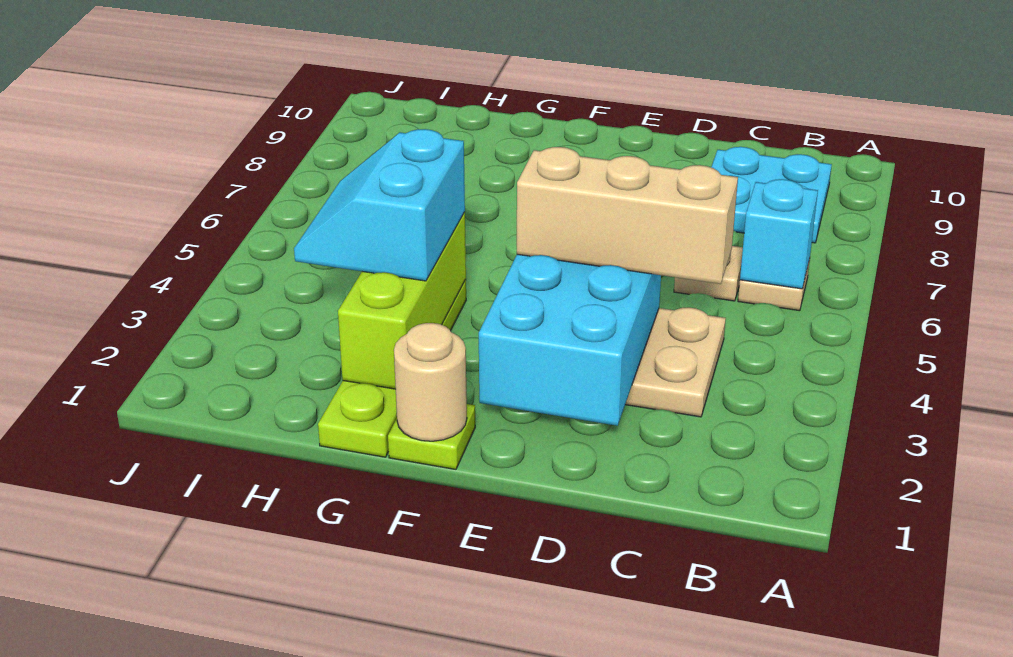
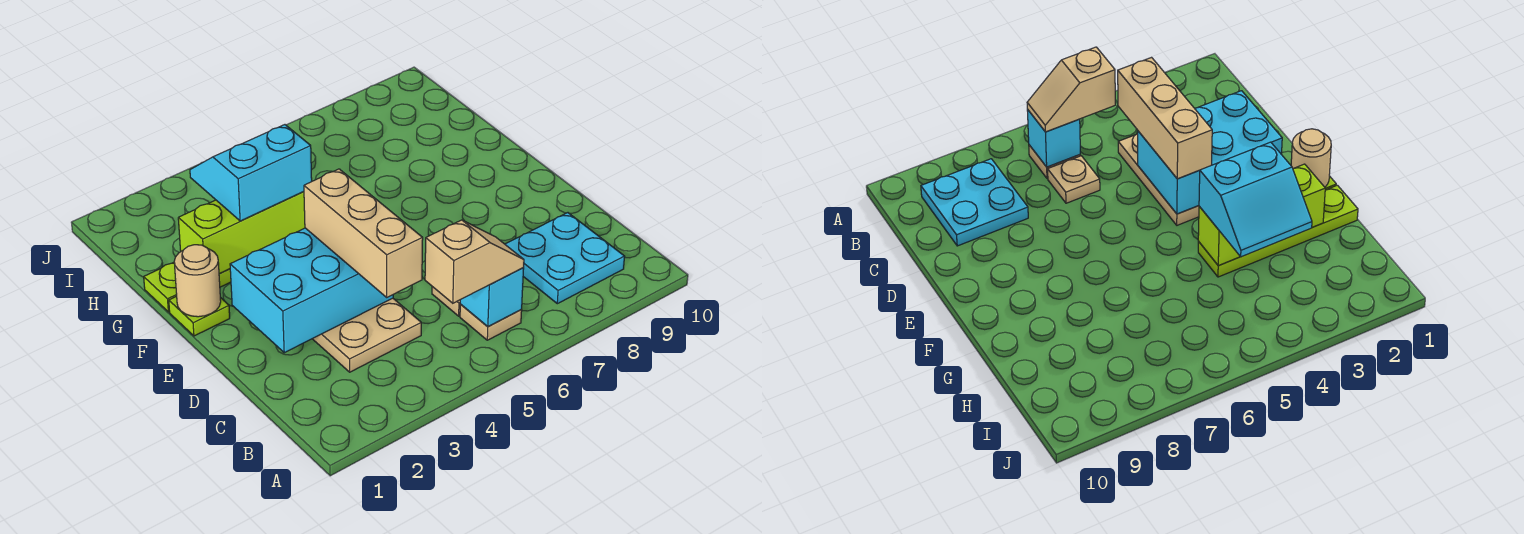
none -> tan 1x2 slope [425,220,524,303]

